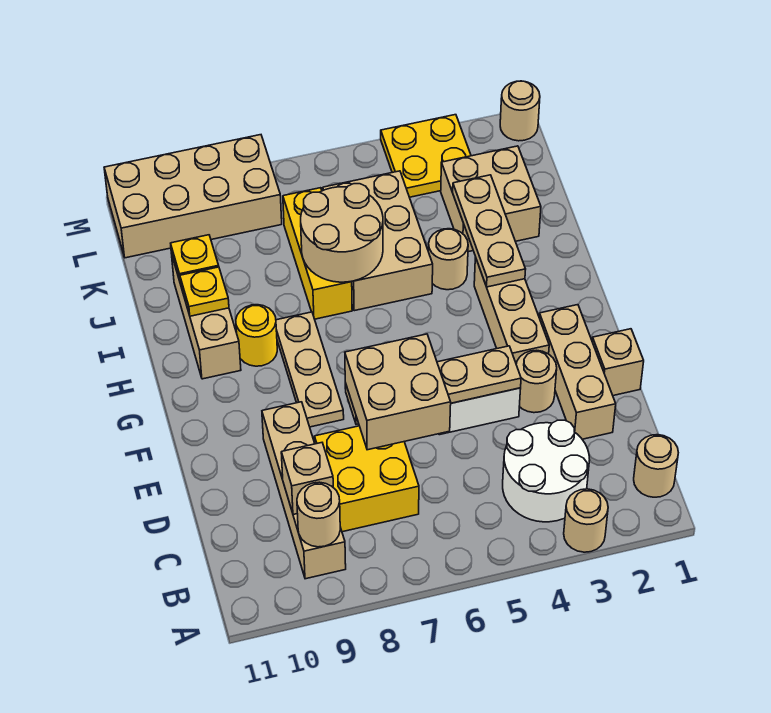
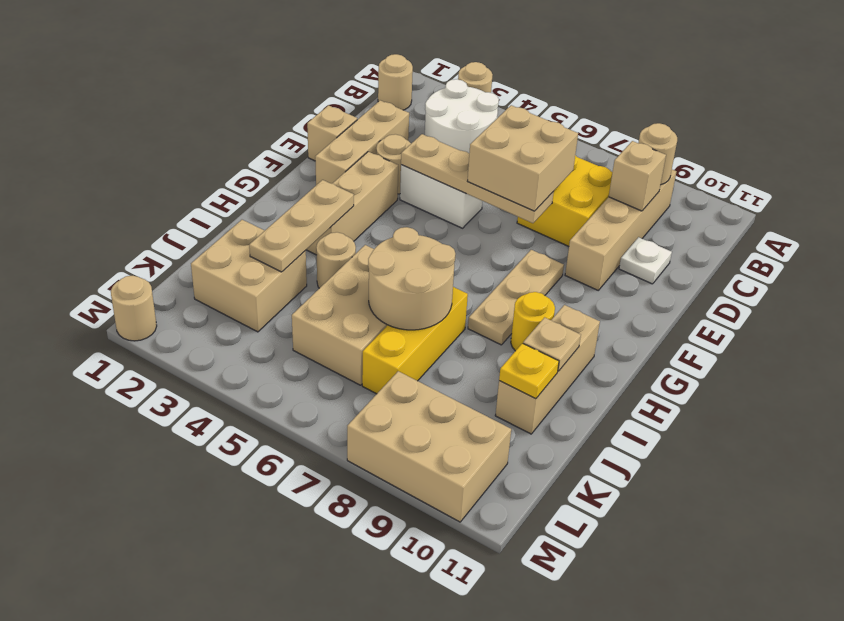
none -> white 1x1 plate [619,237,672,284]
yellow 1x1 plate [180,267,229,316] -> tan 1x1 plate [523,317,581,371]
yellow 2x2 plate [381,115,471,197] -> none
tan 2x4 brick [104,135,282,258] -> tan 2x3 brick [347,371,511,522]

